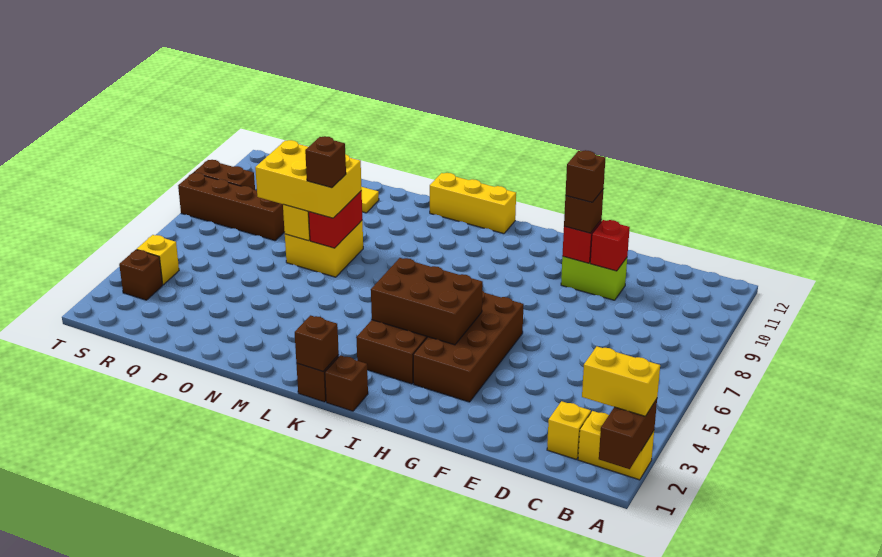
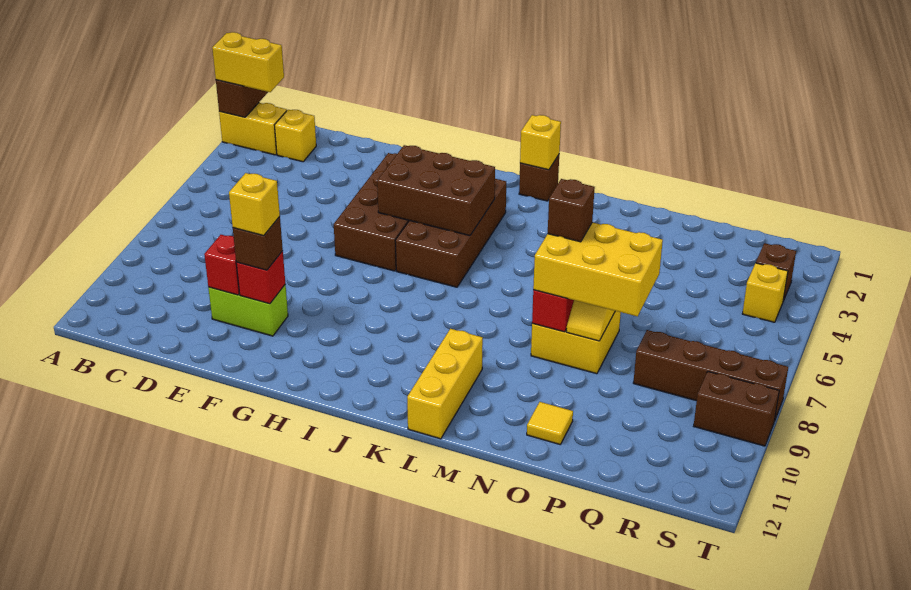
brown 1x1 brick [565,150,605,202] -> yellow 1x1 brick [229,173,280,236]
brown 1x1 brick [325,355,368,411] -> none
yellow 1x3 brick [430,173,516,234] -> yellow 1x3 brick turned to [407,329,483,439]
brown 1x1 brick [295,315,339,371] -> yellow 1x1 brick [520,115,561,170]

